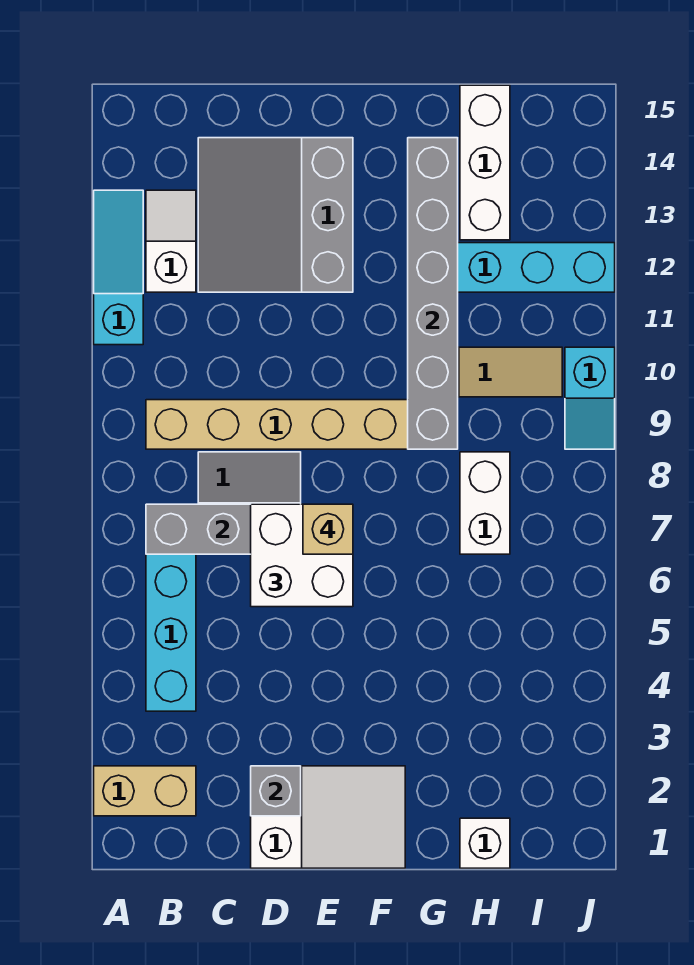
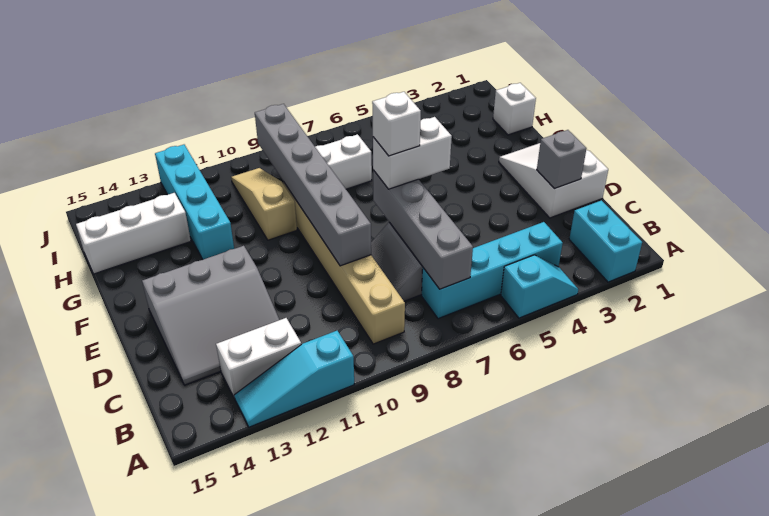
tan 1x2 brick [94,766,196,816] -> cyan 1x2 brick [569,200,642,282]
white 1x2 slope [146,190,196,292] -> white 1x2 brick [216,318,301,398]
white 2x2 brick [251,504,353,607] -> white 1x2 brick [373,117,452,189]
tan 1x1 brick [303,504,353,554] -> white 1x1 brick [372,92,421,156]
grey 1x6 brick [408,138,458,449] -> grey 1x6 brick turned to [255,104,371,266]
cyan 1x2 slope [565,347,615,449] -> cyan 1x2 slope moved to [501,255,578,318]

